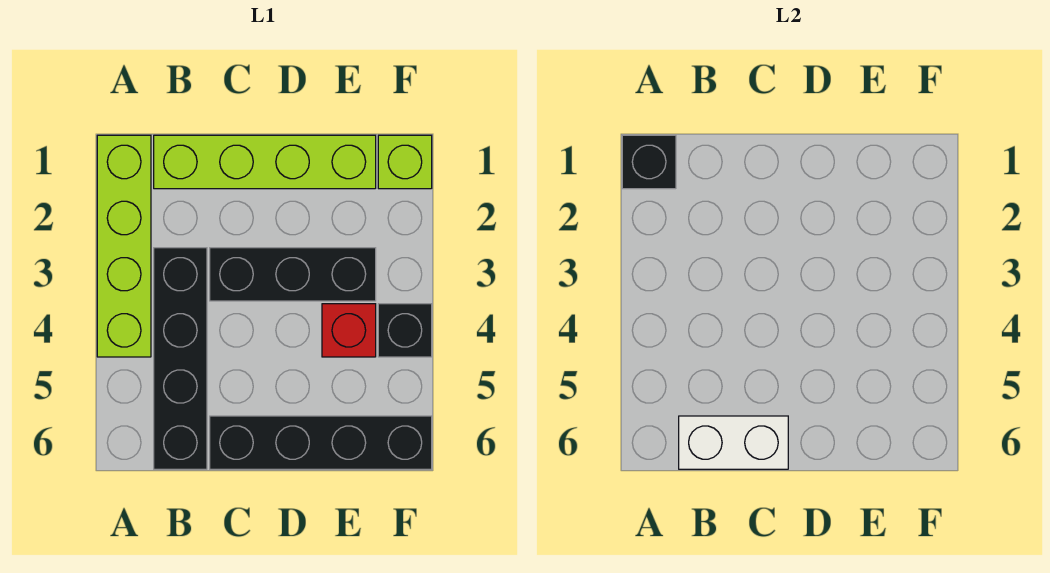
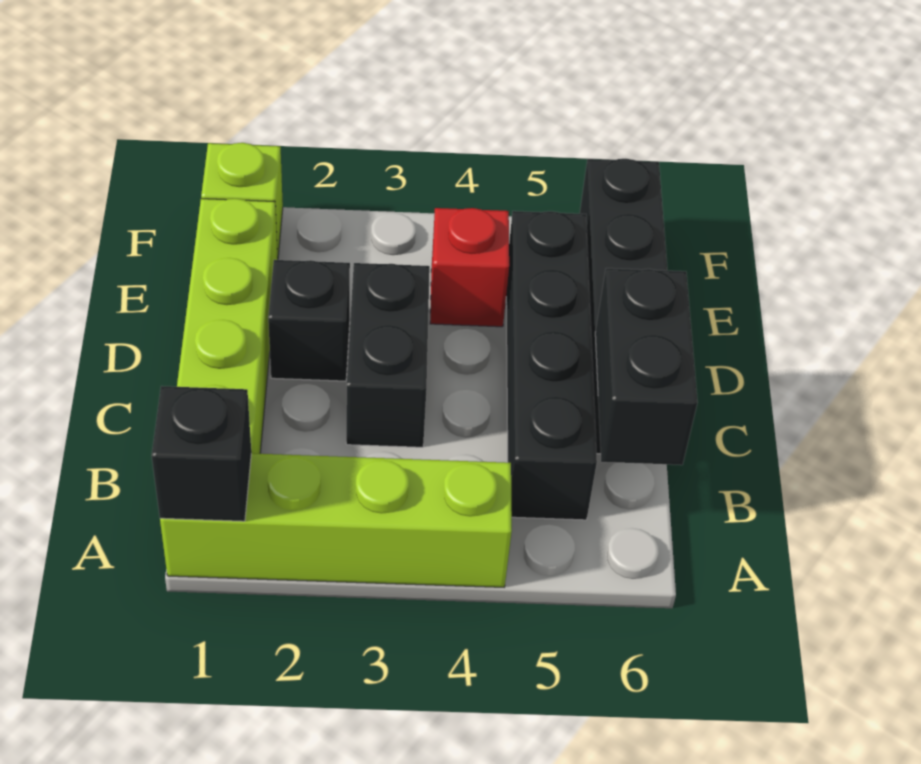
black 1x4 brick [154,248,207,469] -> black 1x4 brick turned to [506,211,597,520]
white 1x2 brick [679,416,788,469] -> black 1x2 brick [595,268,698,465]
black 1x3 brick [210,248,376,301] -> black 1x2 brick [346,263,430,447]
black 1x1 brick [378,304,432,357] -> black 1x1 brick moved to [268,260,350,381]

